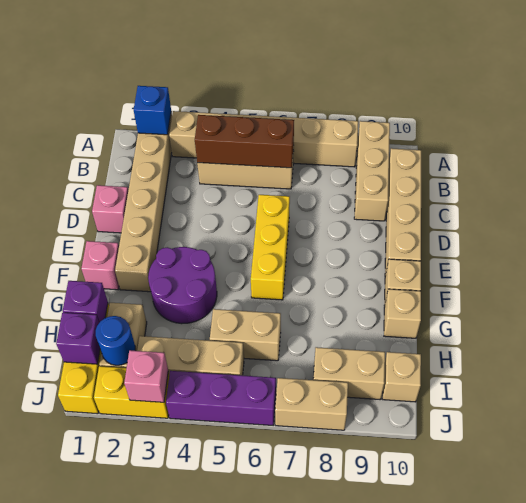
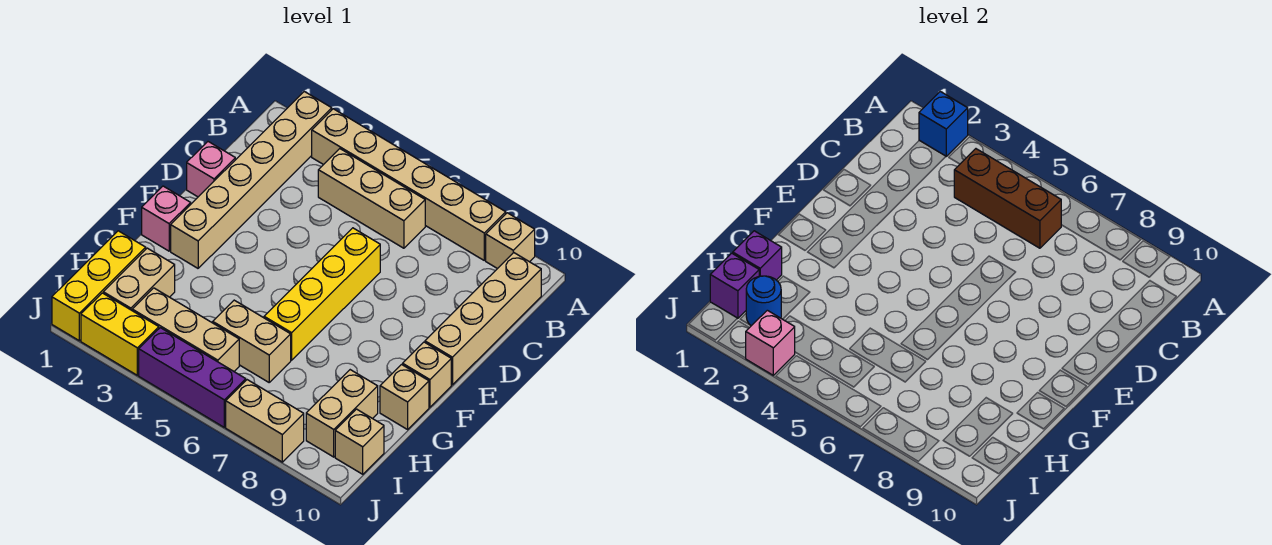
tan 1x3 brick [354,121,390,221] -> tan 1x1 brick [486,213,535,269]
yellow 1x3 brick [251,195,290,300] -> yellow 1x4 brick [264,228,380,360]
purple 2x2 round brick [148,247,217,324] -> none
tan 1x2 brick [313,347,385,400] -> tan 1x2 brick turned to [306,370,378,457]

